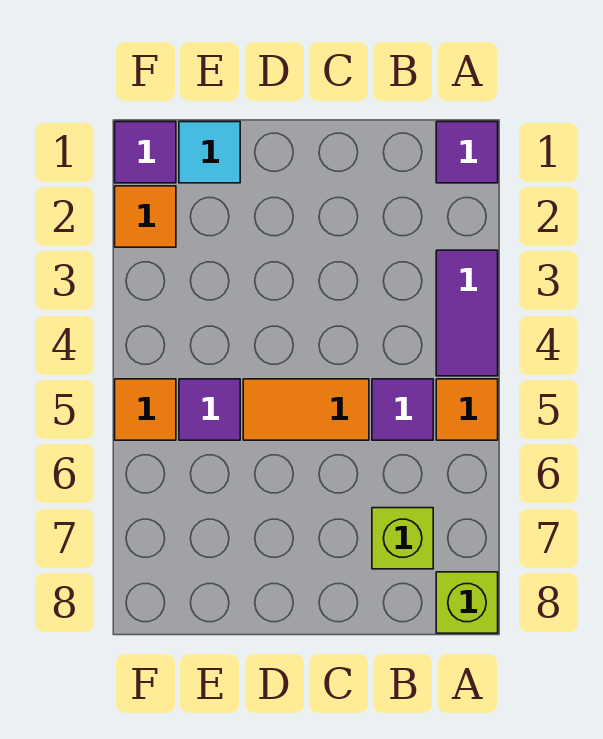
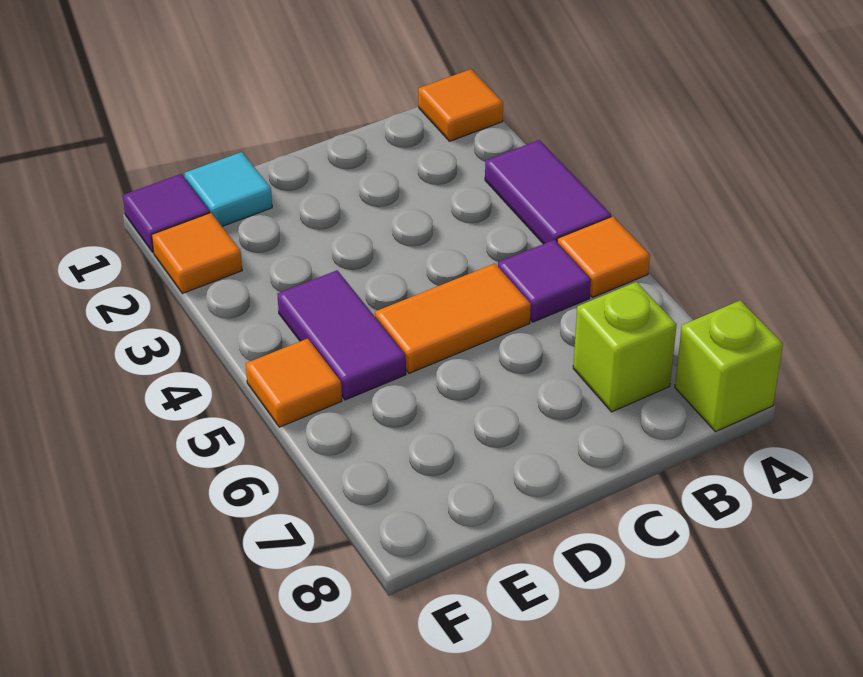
purple 1x1 tile [436,122,498,183] -> orange 1x1 tile [418,69,503,141]
purple 1x1 tile [179,379,240,440] -> purple 1x2 tile [277,270,406,400]

